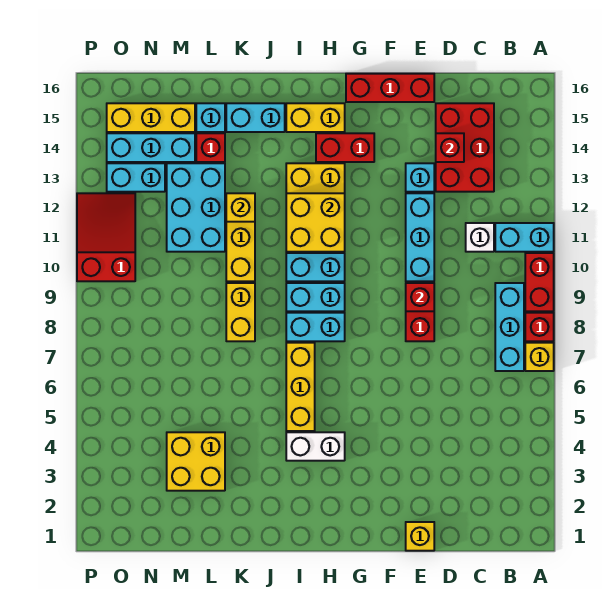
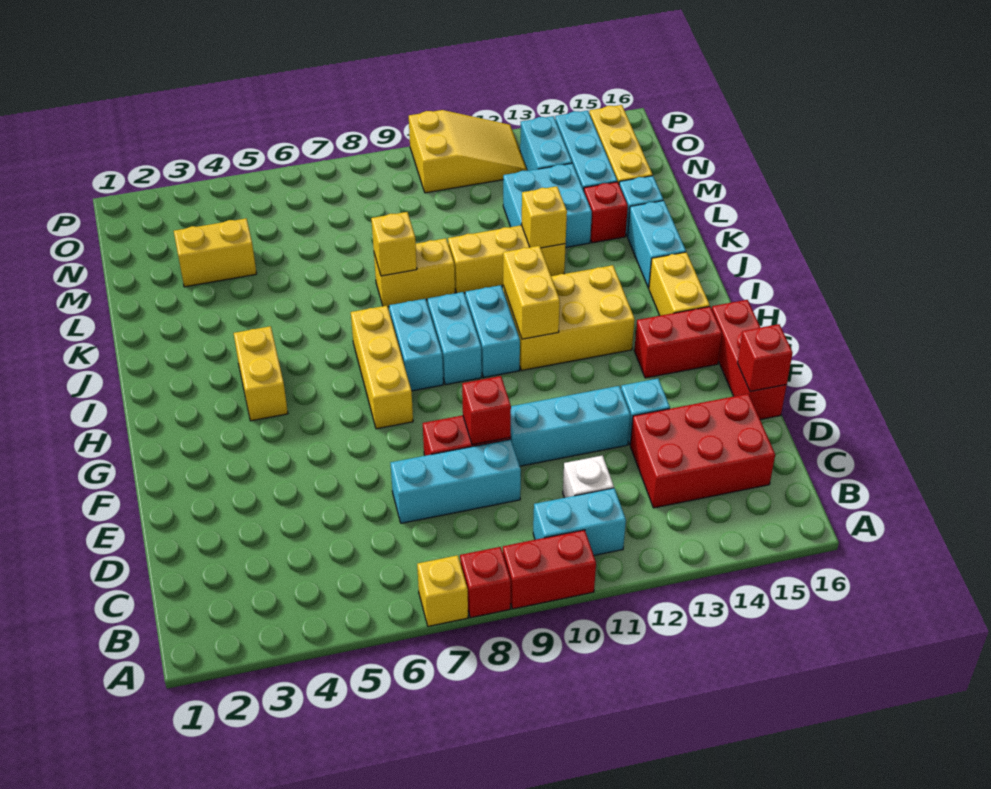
cyan 1x2 brick [495,223,554,252] -> cyan 1x2 brick turned to [533,488,626,555]
cyan 1x3 brick [495,283,524,371] -> cyan 1x3 brick moved to [391,439,521,523]
red 1x1 brick [436,133,464,162] -> red 1x1 brick moved to [737,324,793,391]
yellow 1x1 brick [406,522,434,551] -> yellow 1x1 brick moved to [371,212,417,276]
red 1x2 brick [316,133,374,162] -> red 1x2 brick turned to [634,307,722,378]
white 1x2 brick [286,432,345,461] -> yellow 1x2 brick [234,326,288,421]
yellow 2x2 brick [286,193,345,252] -> yellow 1x2 brick [503,246,560,339]
yellow 1x3 brick [286,343,315,431] -> yellow 1x3 brick turned to [351,306,413,429]
yellow 2x2 brick [167,432,225,491] -> yellow 1x2 brick [174,218,257,287]
cyan 2x3 brick [167,163,225,252] -> cyan 2x2 brick [503,163,592,248]
red 2x3 slope [77,193,135,281] -> yellow 2x3 slope [409,110,527,193]

